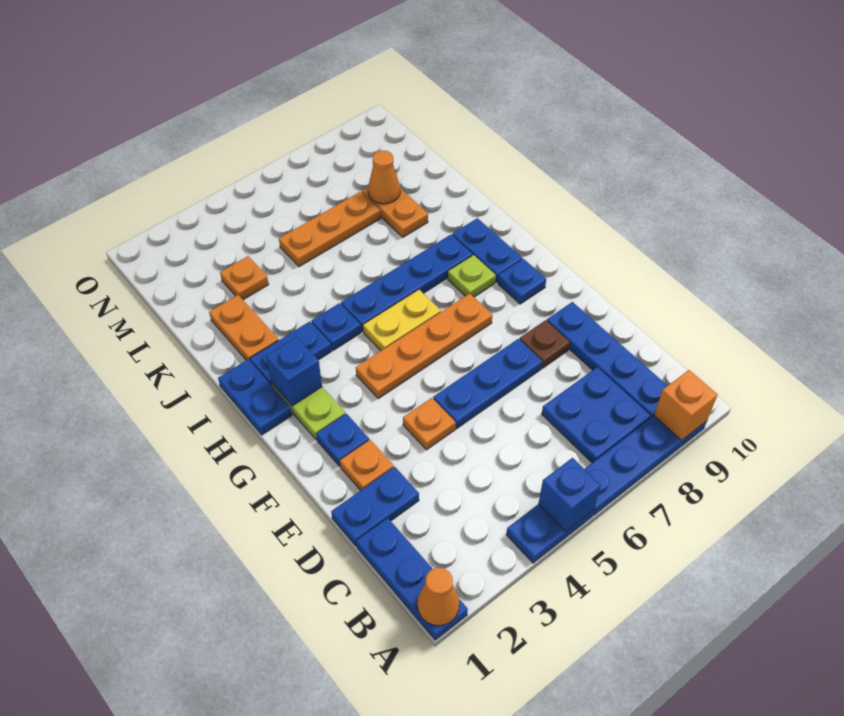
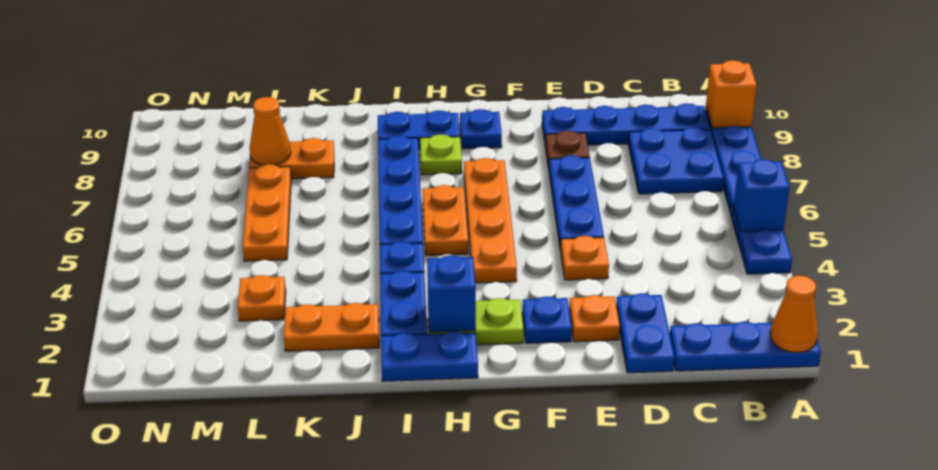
yellow 1x2 plate [363,290,441,351] -> orange 1x2 plate [422,185,468,255]

